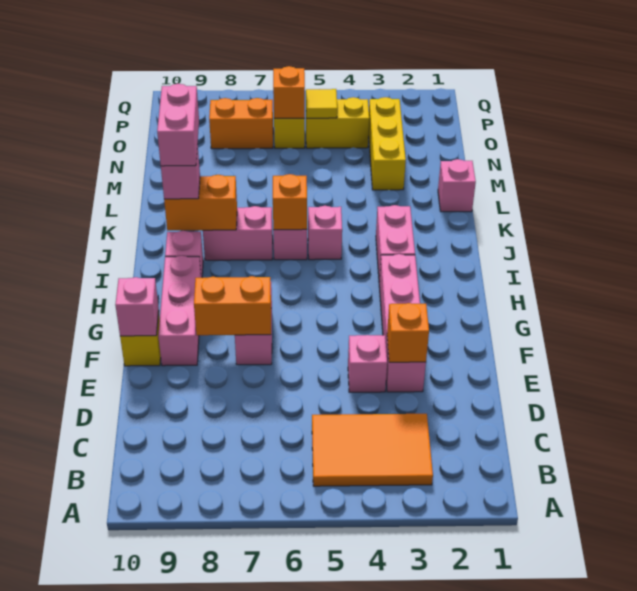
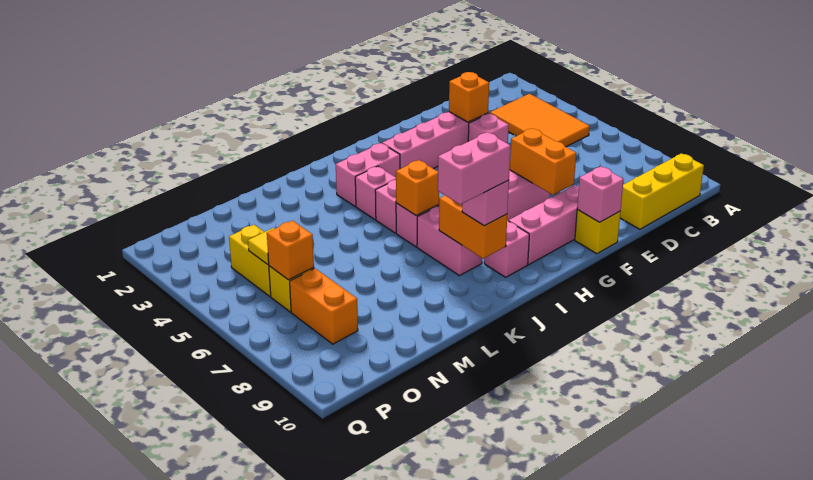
pink 1x1 brick [438,159,476,212] -> pink 1x1 brick moved to [355,166,396,220]
yellow 1x3 brick [369,97,406,190] -> yellow 1x3 brick moved to [620,153,704,229]

